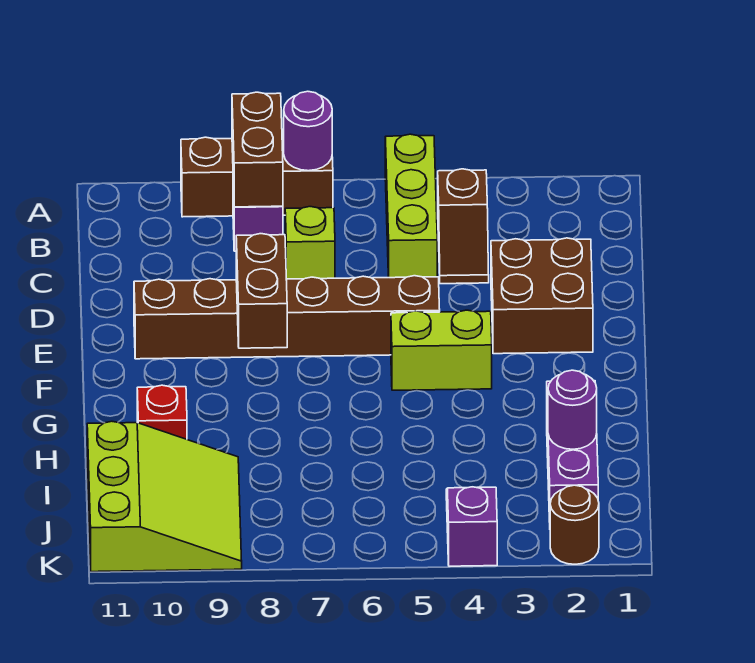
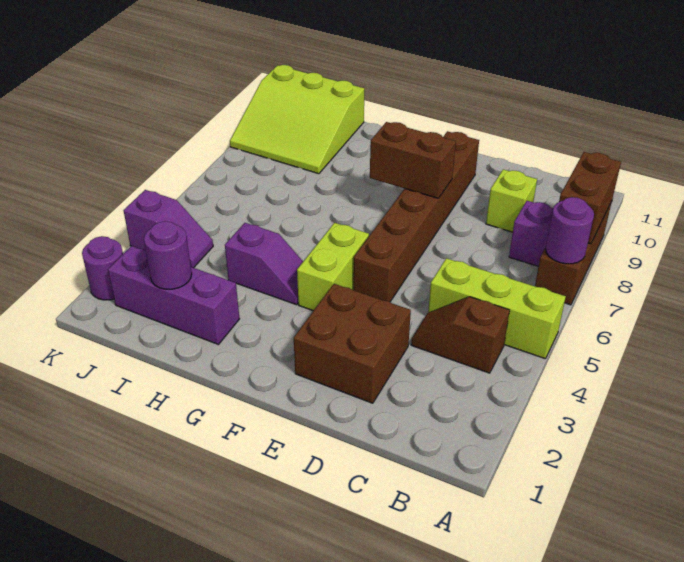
brown 1x2 brick [232,92,283,207] -> brown 1x2 brick turned to [559,152,621,244]
lime 1x1 brick [285,207,335,279] -> lime 1x1 brick moved to [486,169,537,232]
none -> purple 1x2 slope [225,223,303,305]
red 1x1 brick [137,385,187,439] -> none
brown 1x1 round brick [550,485,599,564] -> purple 1x1 round brick [82,236,123,300]

